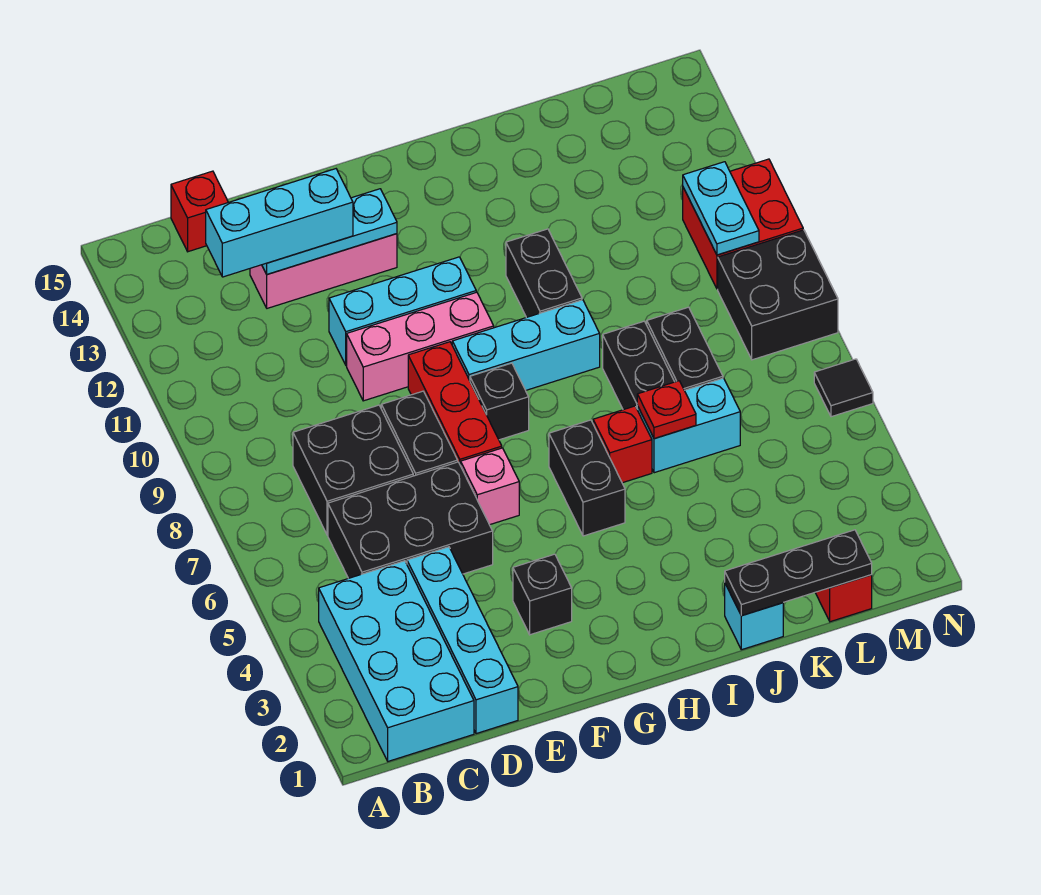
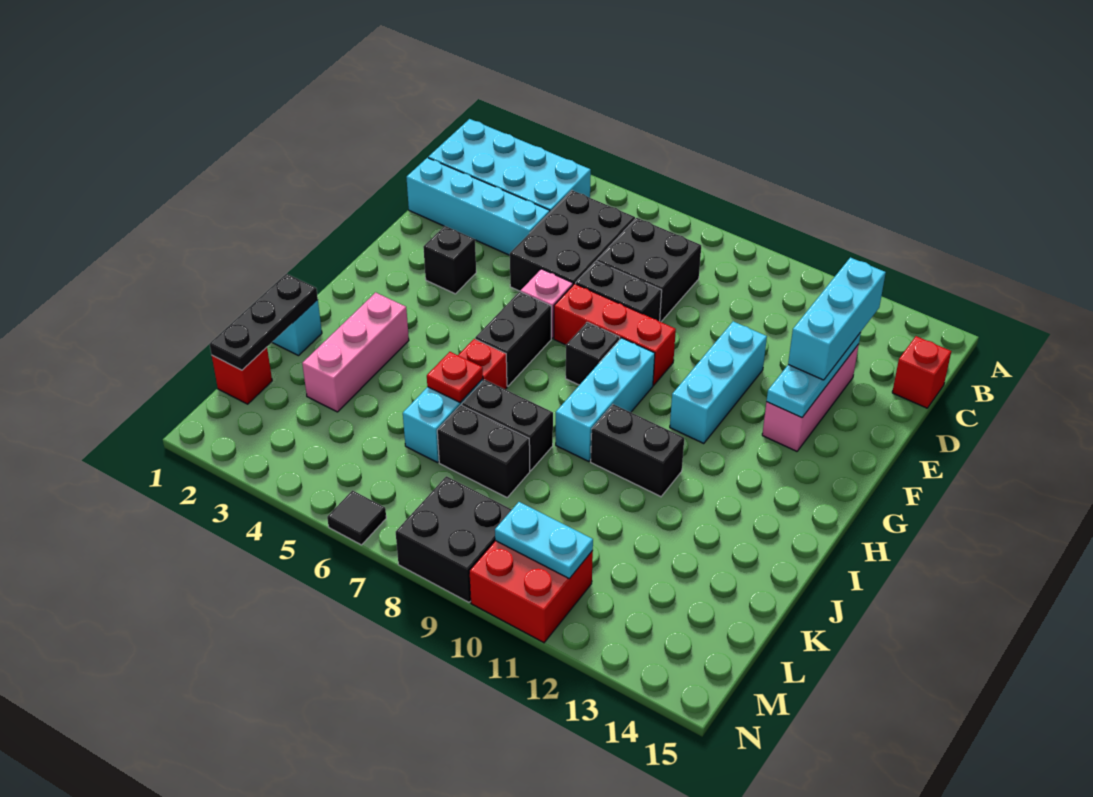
pink 1x3 brick [347,292,494,401] -> pink 1x3 brick moved to [302,292,409,412]
black 1x2 brick [549,420,625,536] -> black 1x2 brick turned to [475,292,551,386]

